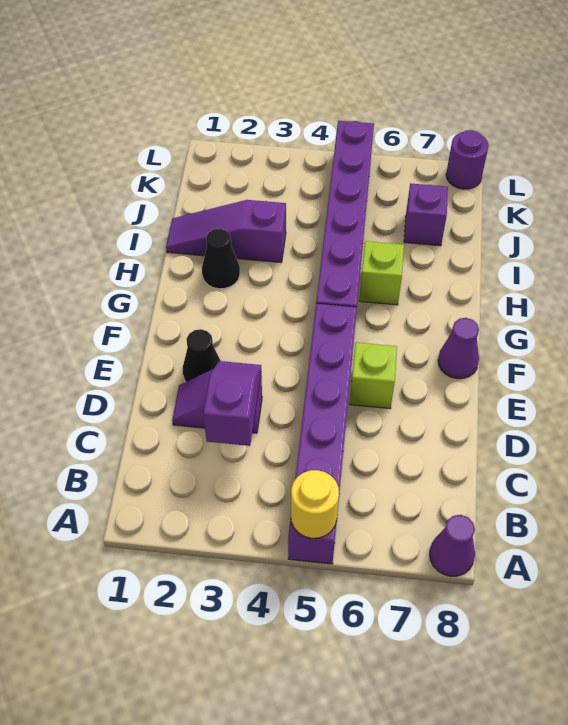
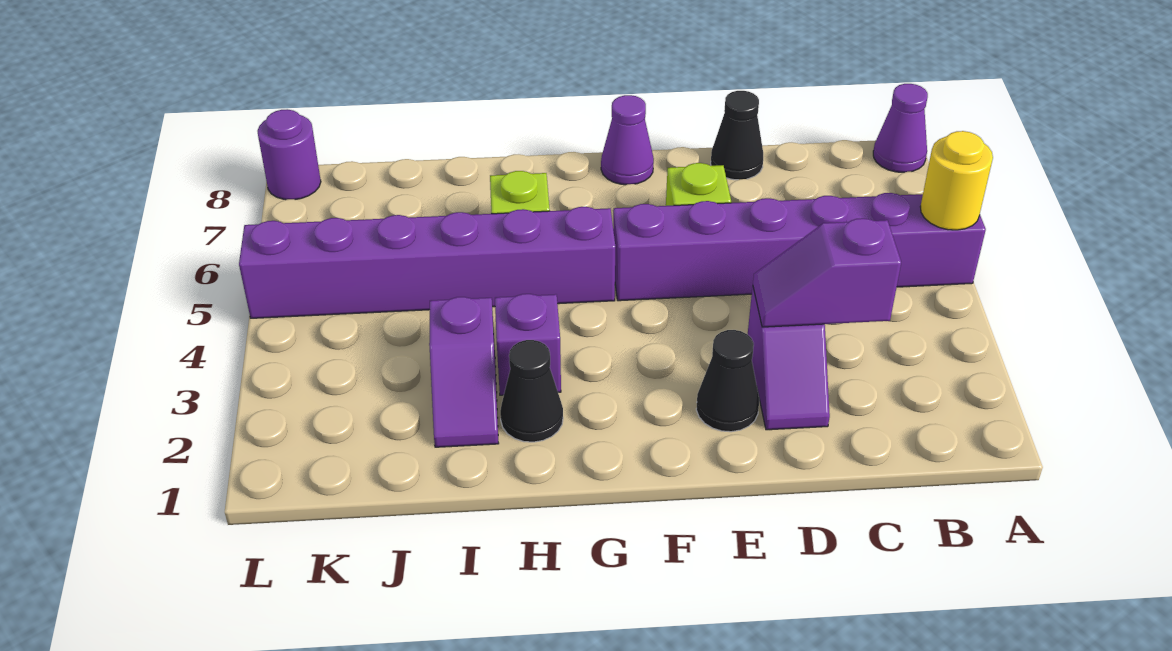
none -> black 1x1 cone [711,91,763,180]
purple 1x3 slope [166,200,286,262] -> purple 1x2 slope [429,297,499,447]
purple 1x1 brick [404,183,448,246] -> purple 1x1 brick moved to [495,294,561,395]

